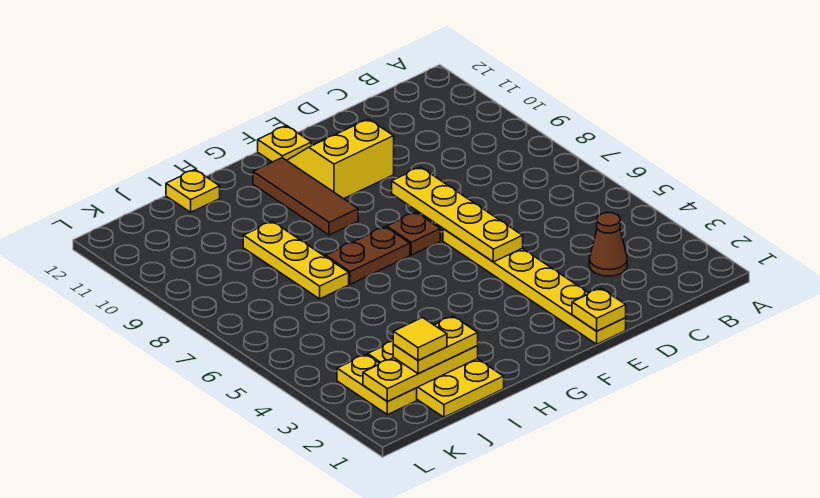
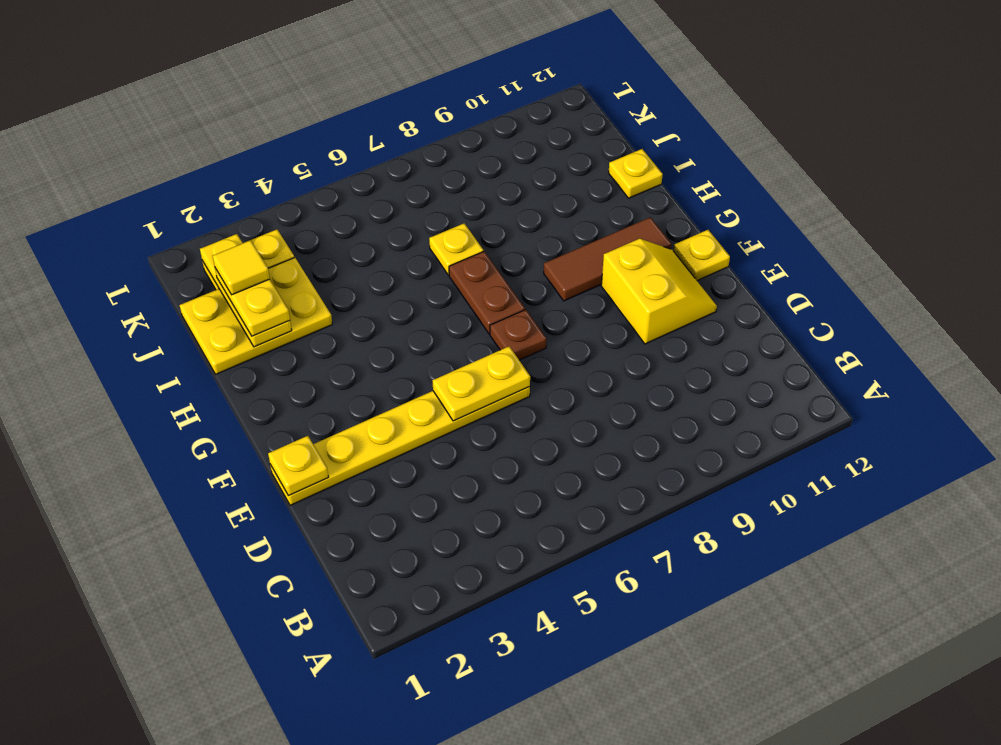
brown 1x1 cone [589,213,627,276] -> none
yellow 1x4 plate [392,167,523,262] -> yellow 1x2 plate [433,346,530,421]
yellow 1x3 plate [243,221,349,299] -> yellow 1x1 plate [429,223,483,275]

